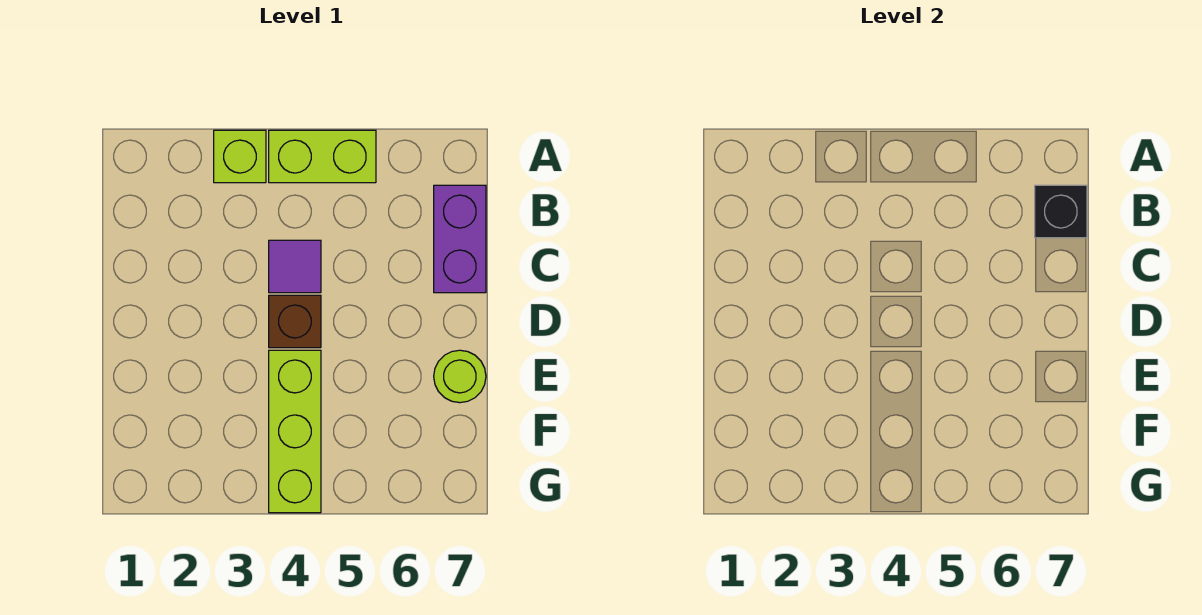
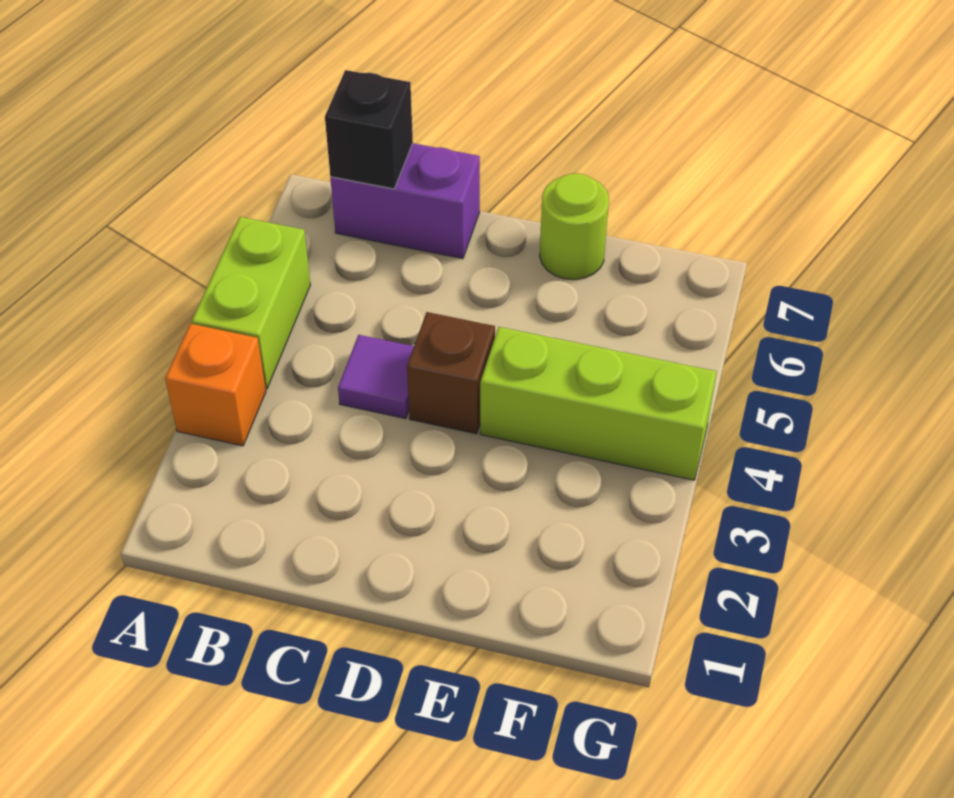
lime 1x1 brick [214,130,266,183] -> orange 1x1 brick [165,324,266,446]

